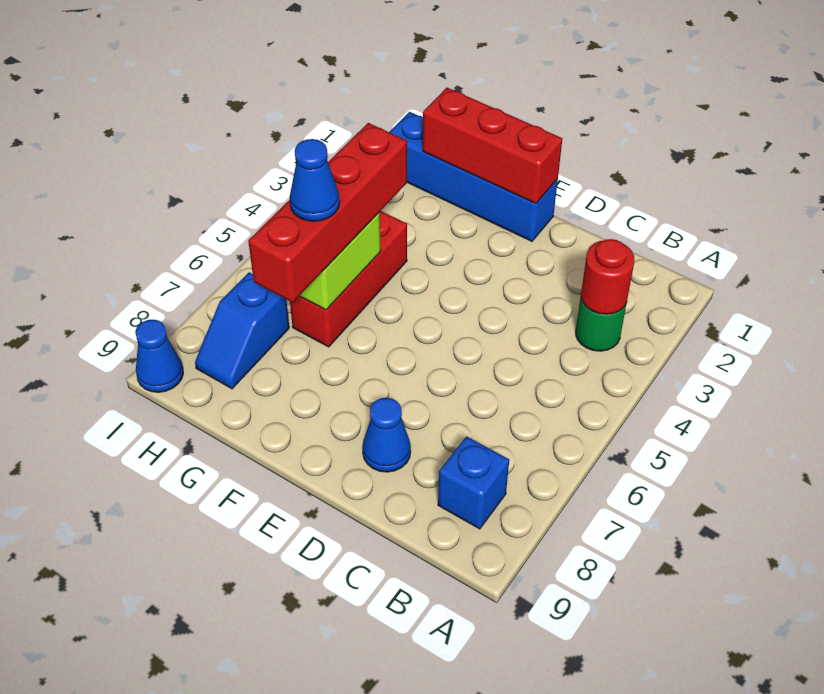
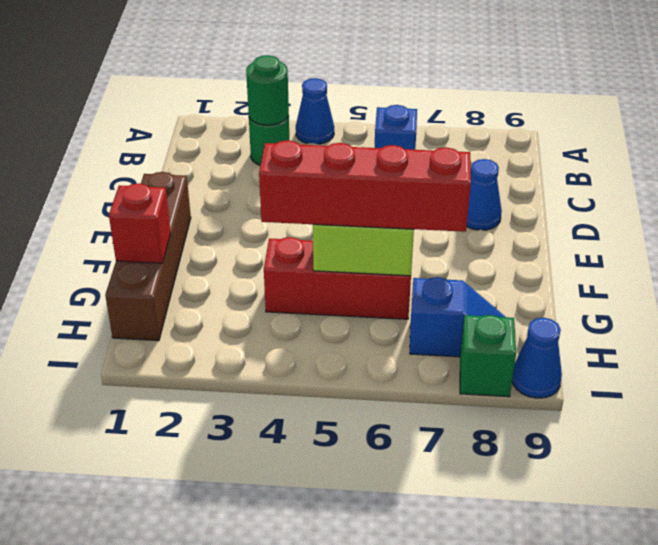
red 1x1 round brick [581,239,634,314] -> green 1x1 round brick [246,55,289,125]
blue 1x1 brick [438,436,509,529] -> blue 1x1 brick moved to [375,105,417,150]
blue 1x4 brick [389,112,558,241] -> brown 1x4 brick [105,172,191,341]
red 1x3 brick [423,88,562,204] -> red 1x1 brick [109,183,171,263]
blue 1x1 cone [290,139,340,221] -> blue 1x1 cone moved to [296,78,334,144]
none -> green 1x1 brick [460,315,516,397]

